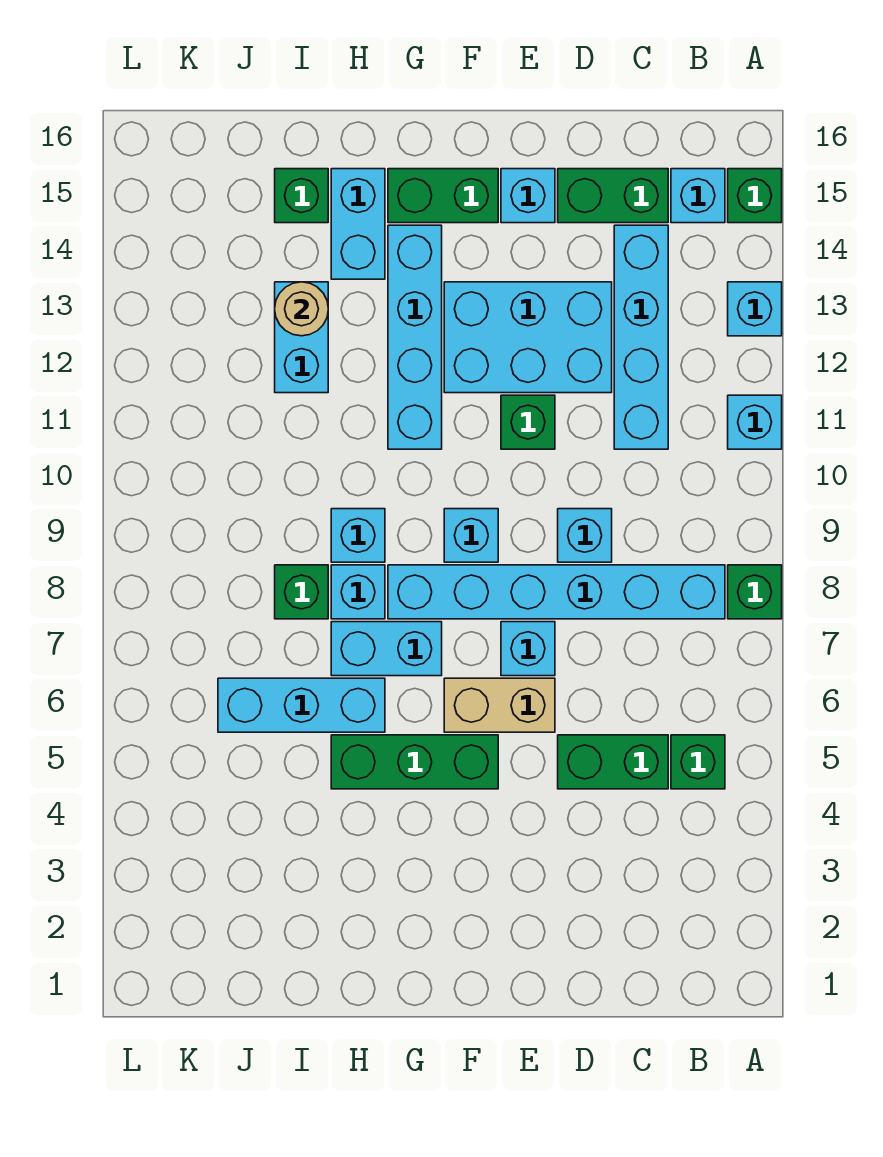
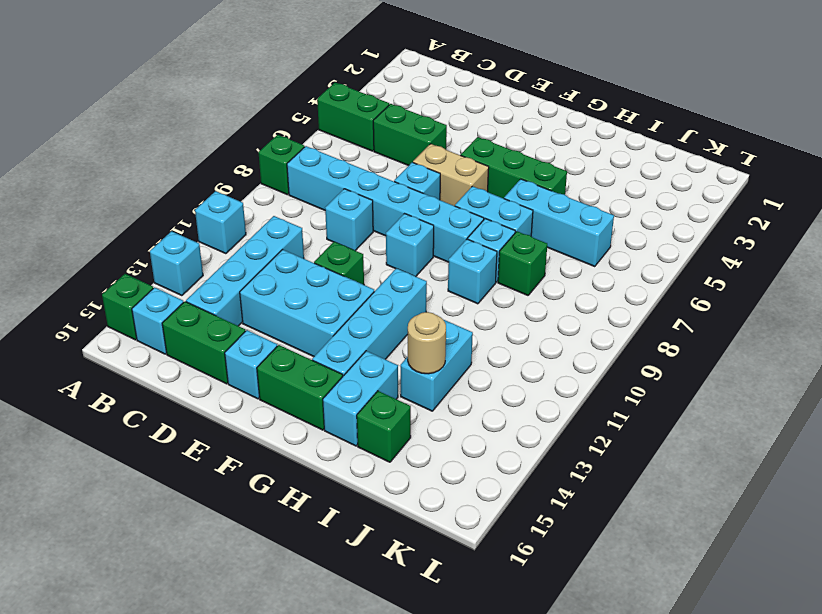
green 1x1 brick [671,735,725,789] -> green 1x2 brick [317,83,389,151]

